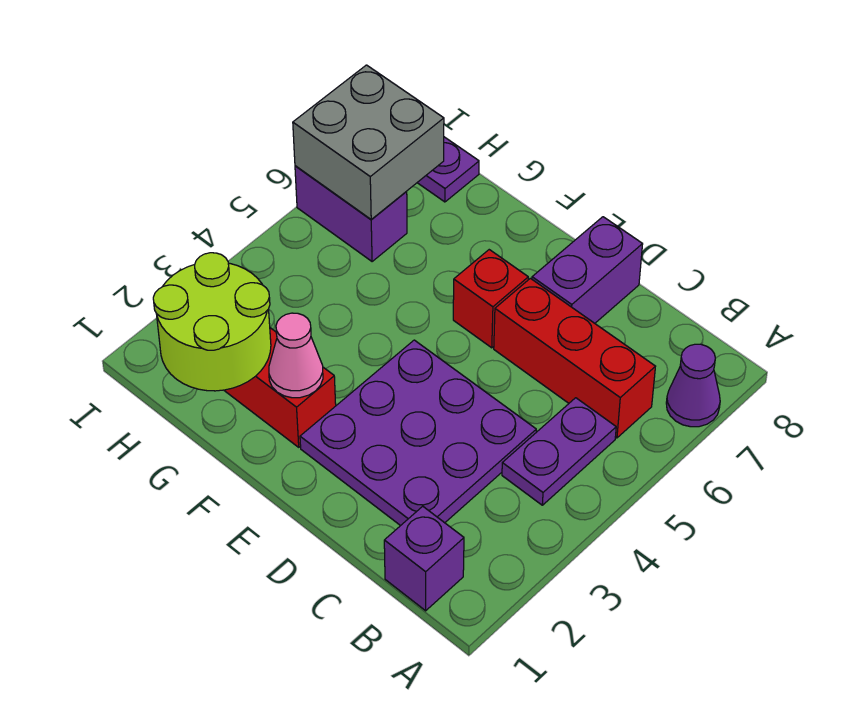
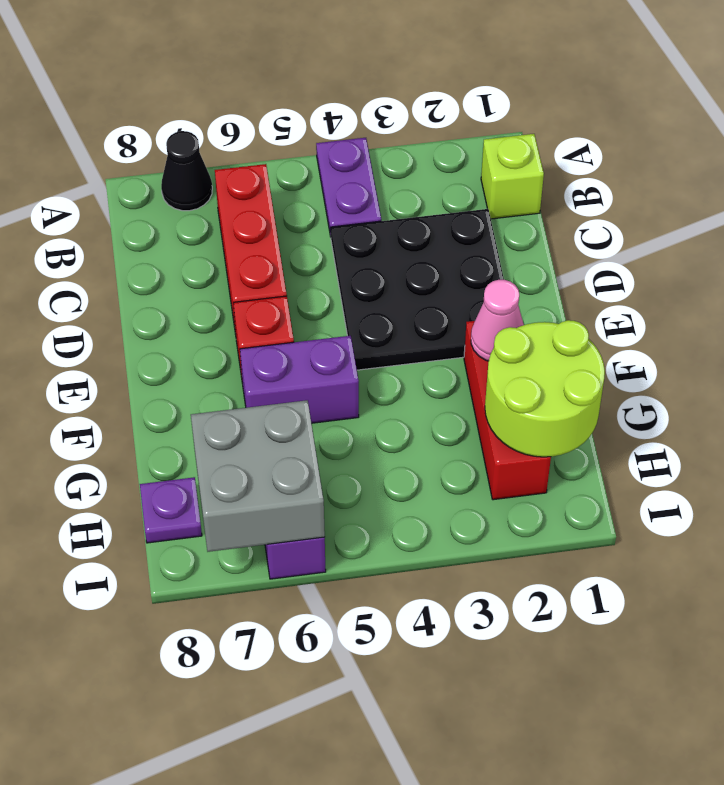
purple 1x1 cone [666,344,720,427] -> black 1x1 cone [161,131,212,211]
purple 1x1 brick [384,506,464,611] -> lime 1x1 brick [481,134,544,219]
purple 1x2 plate [502,398,616,505] -> purple 1x2 plate turned to [316,138,381,237]
purple 3x3 plate [300,340,536,526] -> black 3x3 plate [331,209,504,370]
purple 1x2 brick [532,217,643,323] -> purple 1x2 brick moved to [240,336,359,423]

